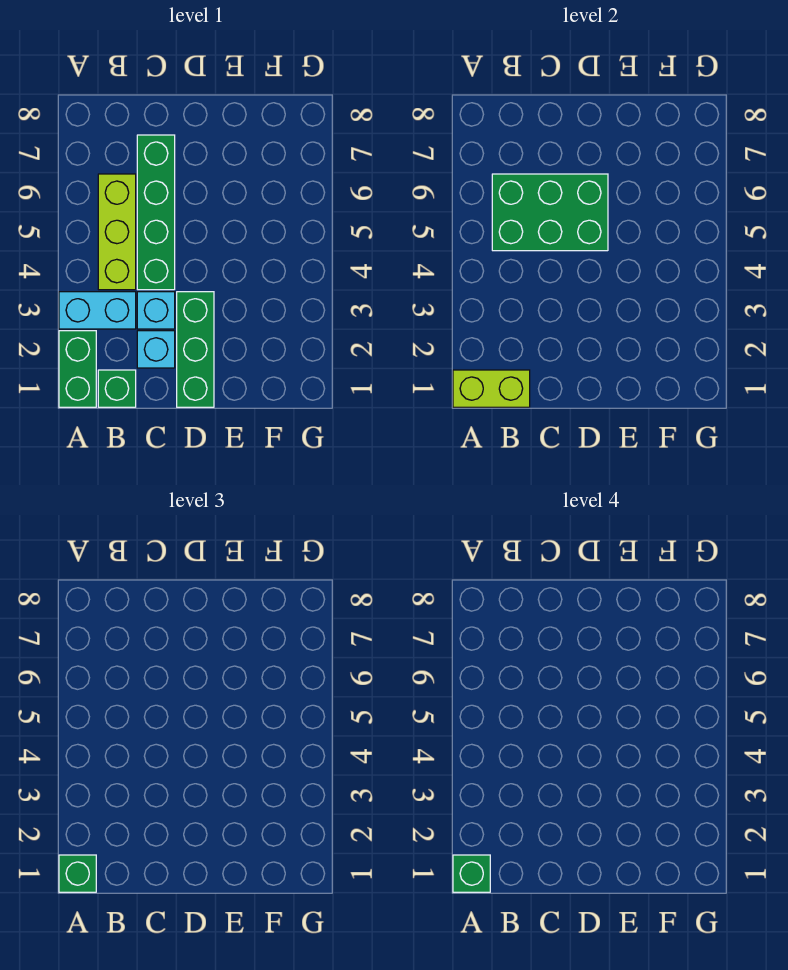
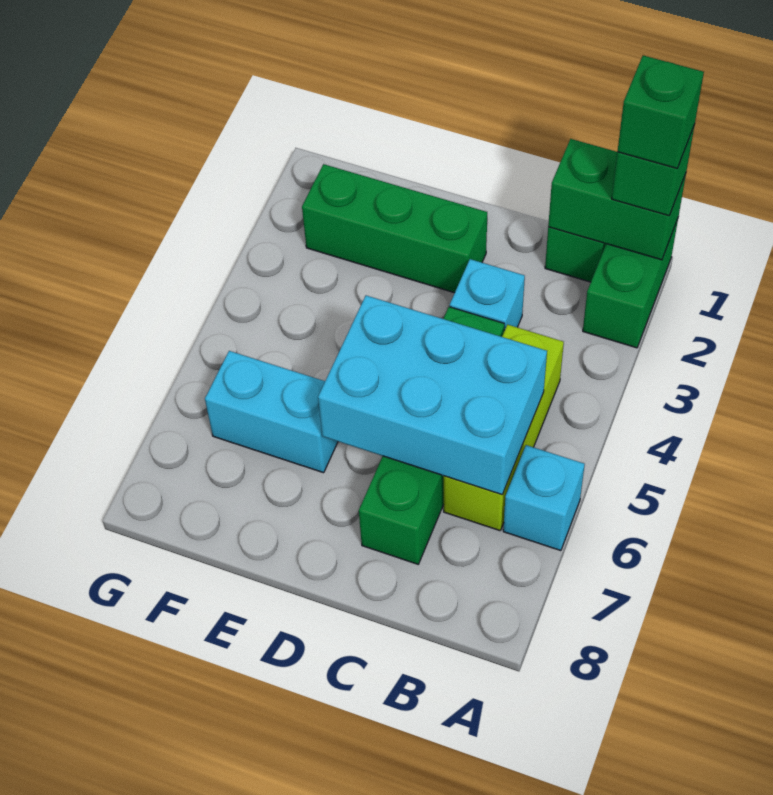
lime 1x2 brick [453,370,530,407] -> green 1x2 brick [548,139,686,260]
cyan 1x2 brick [59,292,136,329] -> cyan 1x2 brick moved to [205,351,338,473]
green 2x3 brick [492,174,608,251] -> cyan 2x3 brick [318,296,547,495]
cyan 1x1 brick [137,331,175,368] -> cyan 1x1 brick moved to [503,445,585,551]
green 1x3 brick [177,292,214,407] -> green 1x3 brick turned to [302,164,487,293]

